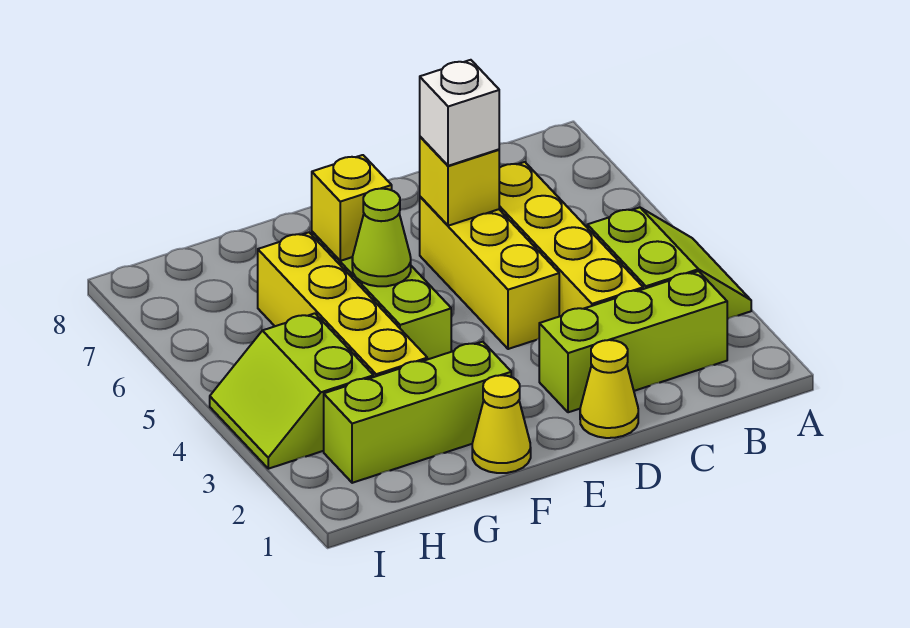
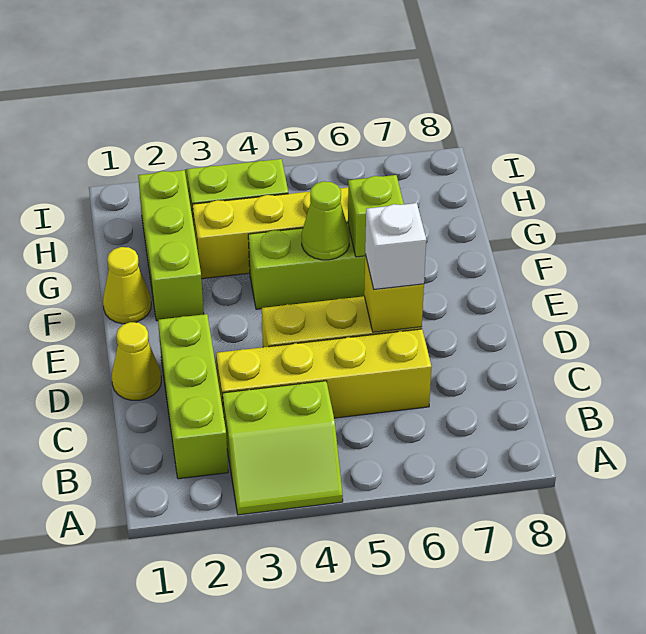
yellow 1x1 brick [312,155,392,261] -> lime 1x1 brick [348,175,404,257]

